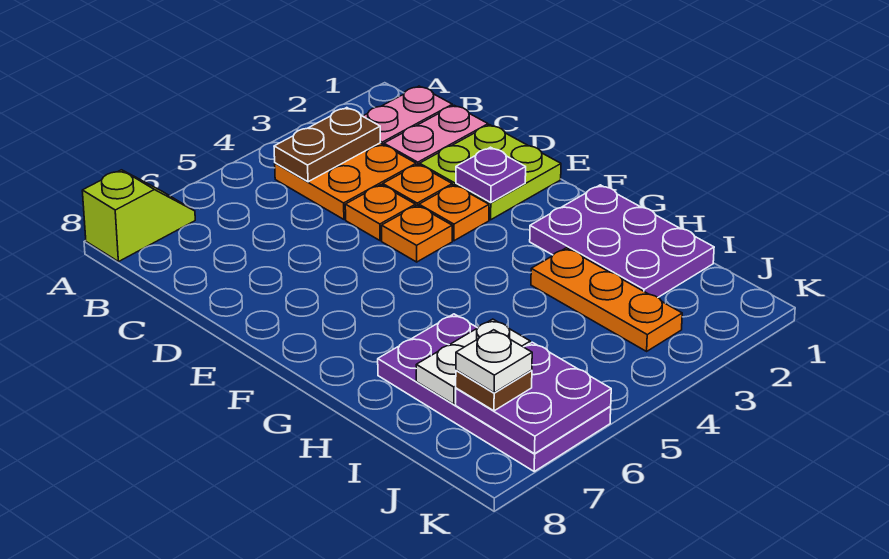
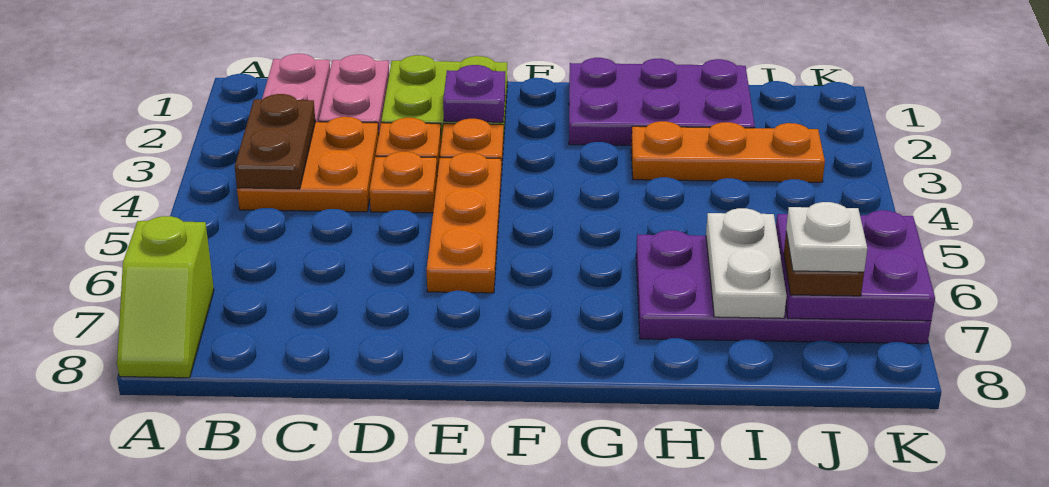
lime 1x2 slope [82,170,195,262] -> lime 1x2 slope turned to [117,216,214,378]
orange 1x1 plate [382,205,452,262] -> orange 1x3 plate [427,153,501,293]

